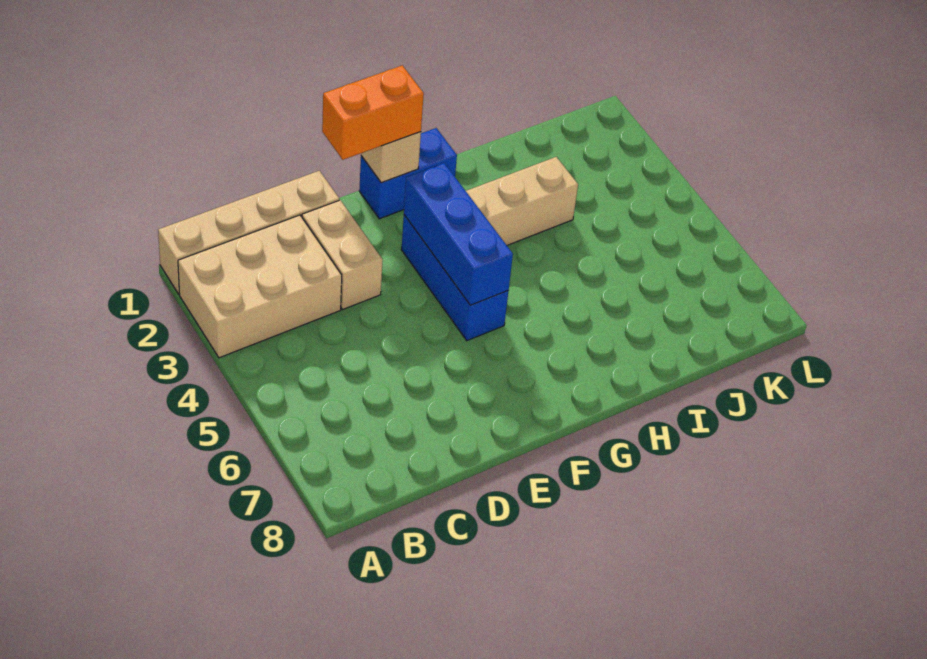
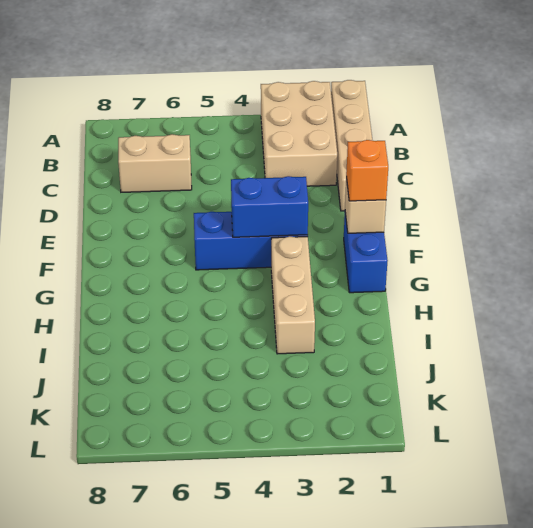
tan 1x2 brick [302,200,383,309] -> tan 1x2 brick moved to [118,134,192,192]
orange 1x2 brick [322,65,424,160] -> orange 1x1 brick [346,140,388,201]
blue 1x3 brick [404,163,513,305] -> blue 1x2 brick [231,176,308,237]

